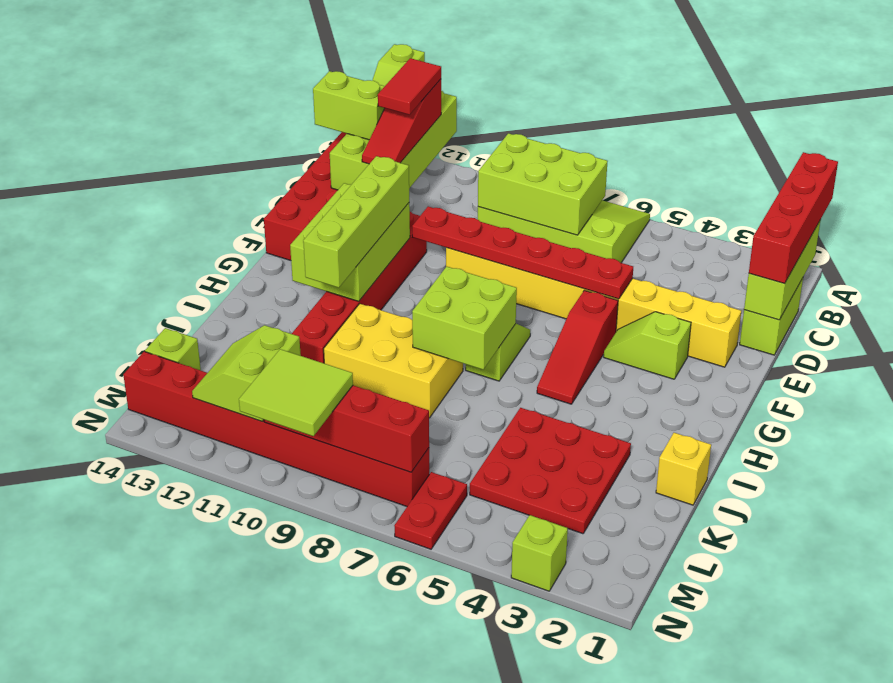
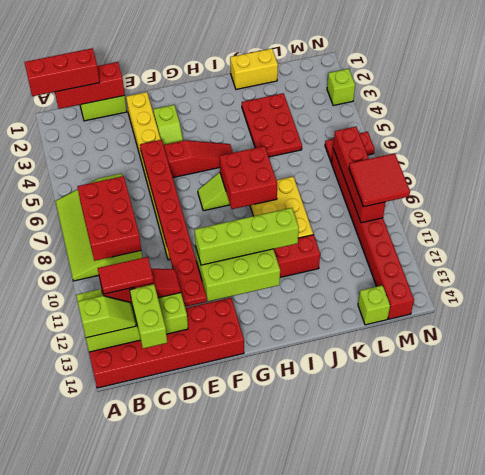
red 1x4 brick [749,152,838,284] -> red 1x3 brick [24,48,100,96]
lime 1x3 brick [744,220,821,320] -> red 1x3 brick [55,62,125,109]
lime 2x3 brick [478,133,608,235] -> red 2x3 brick [77,176,141,261]
red 1x6 plate [412,206,633,299] -> red 1x8 plate [140,140,207,307]
lime 2x2 brick [412,266,517,370] -> red 2x2 brick [220,146,277,209]
yellow 1x1 brick [656,433,711,505] -> yellow 1x2 brick [230,49,278,89]
red 3x3 plate [470,408,631,534] -> red 2x3 plate [242,93,302,157]
lime 2x2 slope [192,325,301,421] -> none
lime 2x2 tile [239,349,353,436] -> red 2x2 tile [349,153,410,207]

